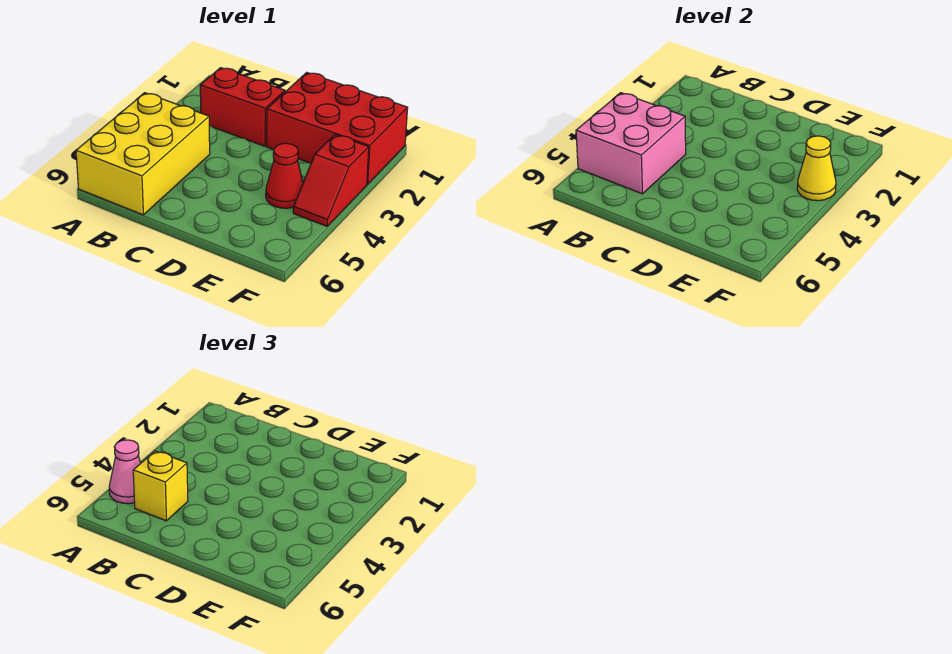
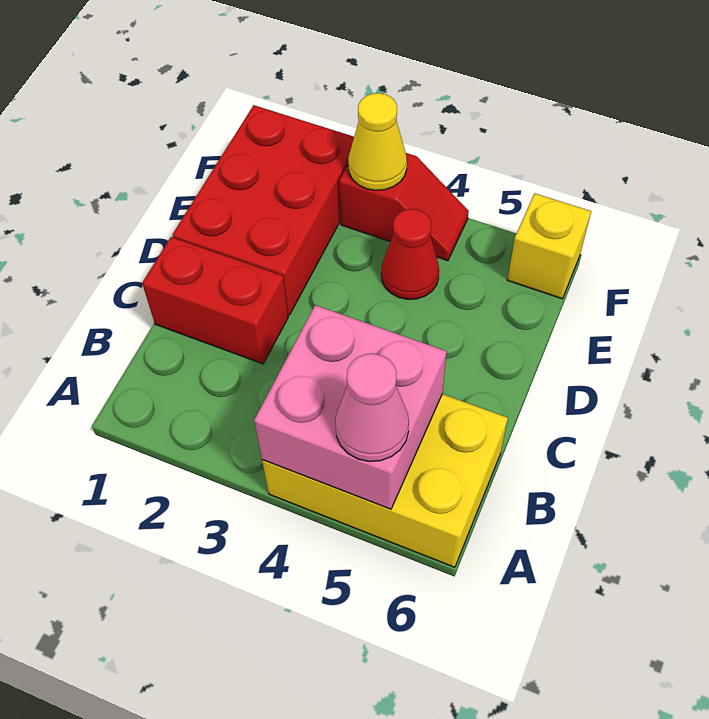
red 1x2 brick [200,68,285,146] -> red 1x2 brick turned to [142,237,288,364]
yellow 1x1 brick [133,451,188,521] -> yellow 1x1 brick moved to [508,193,591,299]

